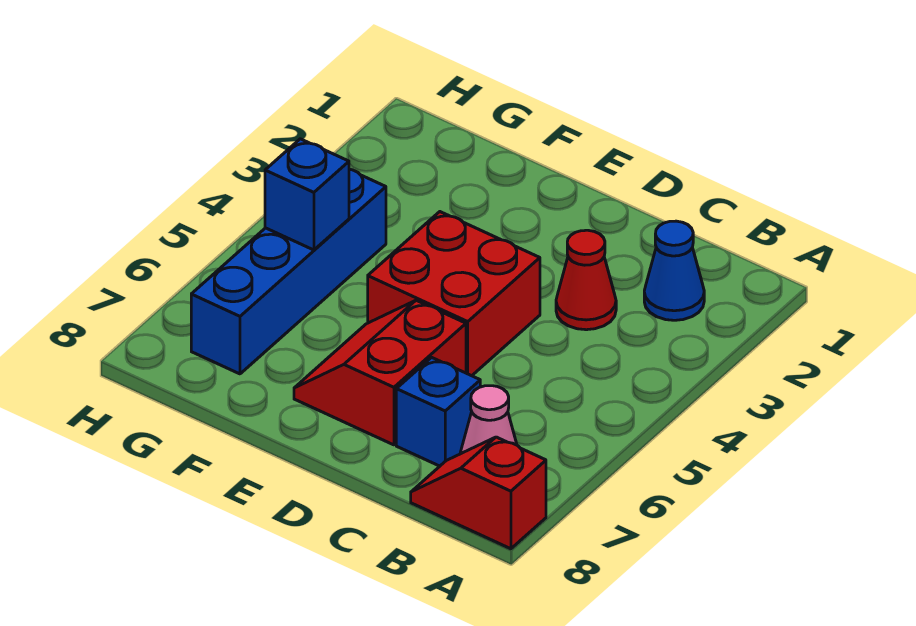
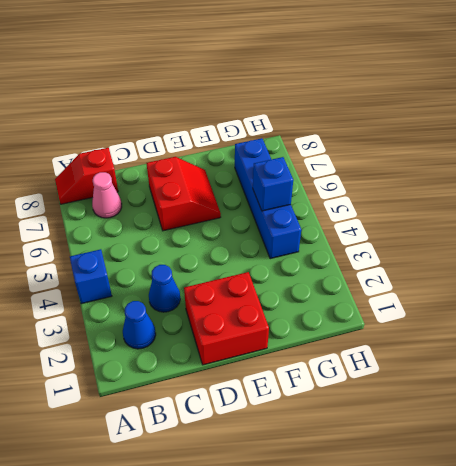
red 1x2 slope [411,437,546,549] -> red 1x2 slope turned to [55,148,118,204]
red 1x1 cone [556,230,616,330] -> blue 1x1 cone [149,265,180,312]
blue 1x1 brick [396,357,480,466] -> blue 1x1 brick moved to [70,249,112,304]
red 2x2 brick [368,212,540,376] -> red 2x2 brick moved to [184,272,269,365]

